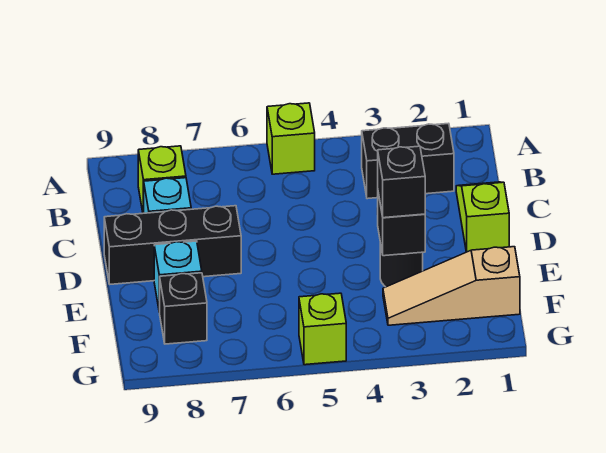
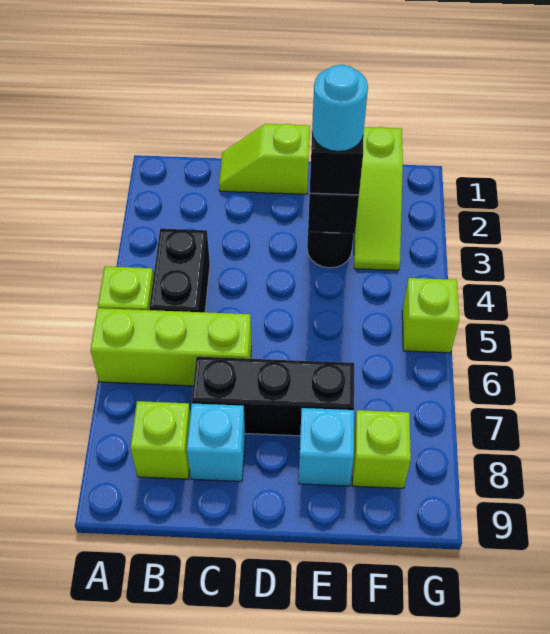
none -> lime 1x3 brick [90,308,251,386]
black 1x2 brick [362,123,454,199] -> black 1x2 brick moved to [149,229,210,312]
black 1x3 brick [104,206,241,284] -> black 1x3 brick turned to [192,357,354,436]
none -> cyan 1x1 round brick [312,64,368,151]
tan 1x3 slope [383,247,520,325] -> lime 1x3 slope [354,127,403,270]
black 1x1 brick [160,273,207,344] -> lime 1x1 brick [352,410,411,488]

